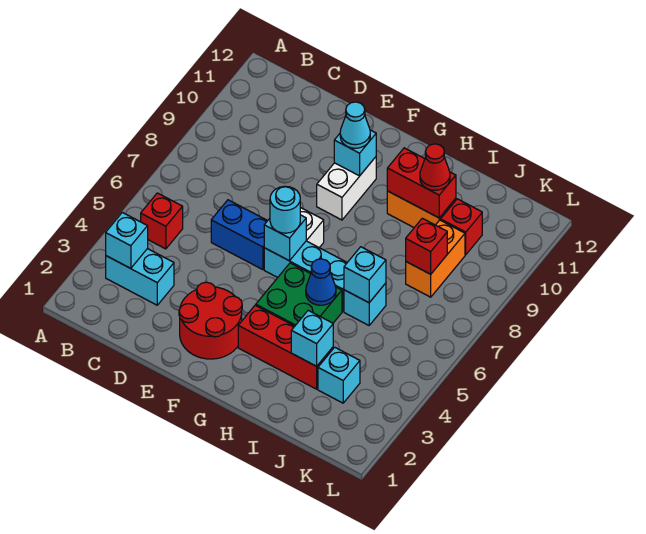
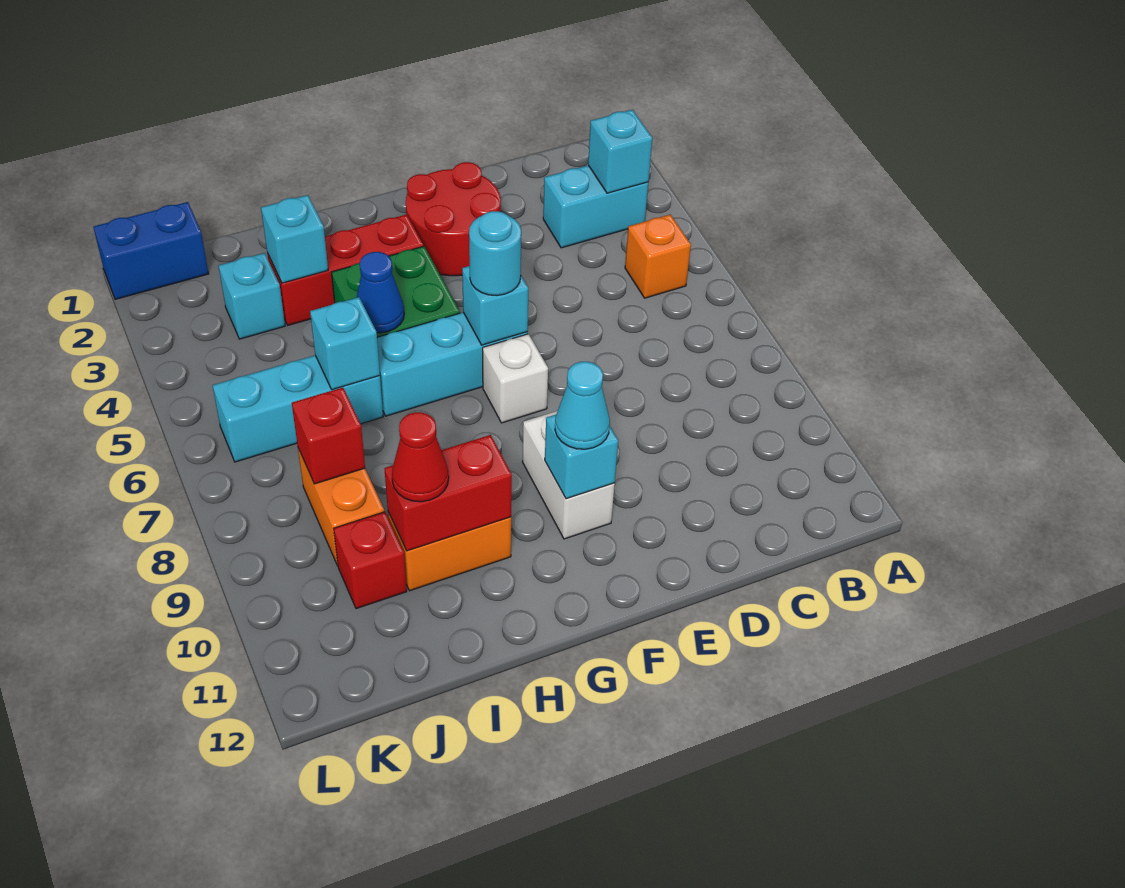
red 1x1 brick [141,193,183,249] -> orange 1x1 brick [625,215,691,298]
blue 1x2 brick [211,200,267,270] -> blue 1x2 brick moved to [93,202,209,299]
cyan 1x1 brick [344,283,386,325] -> cyan 1x3 brick [212,355,383,462]

